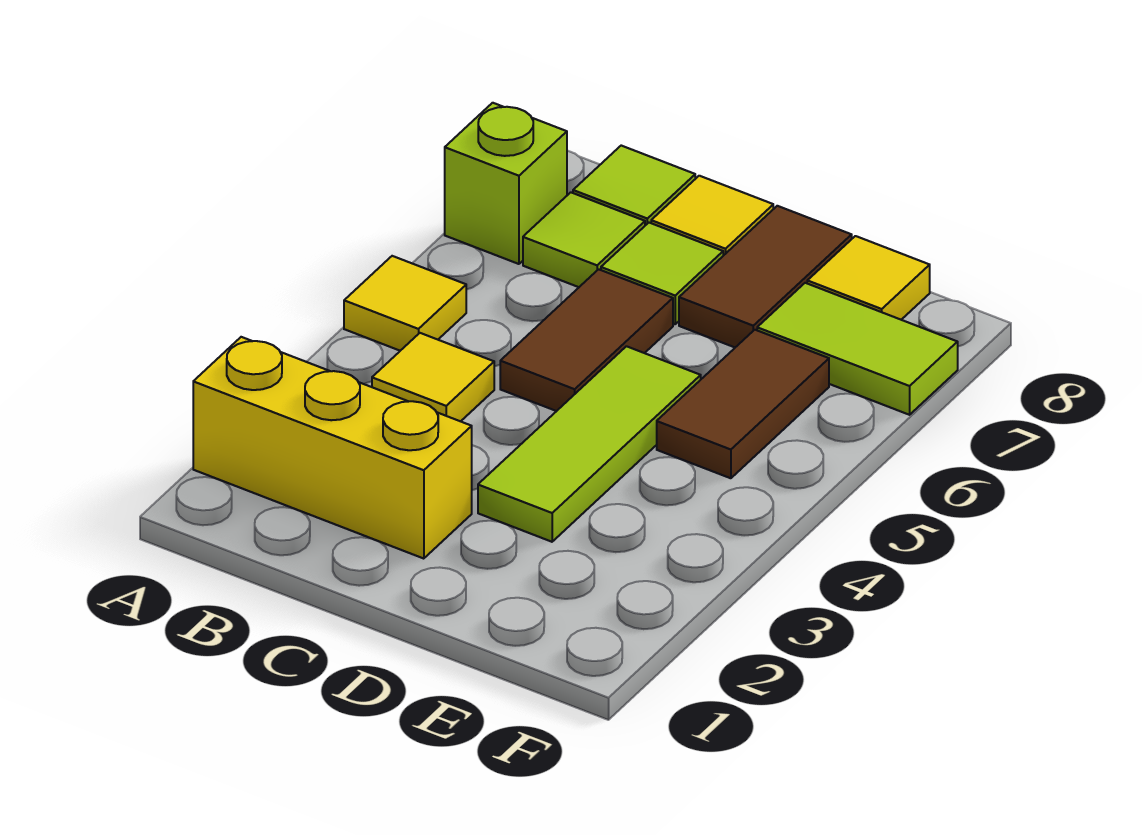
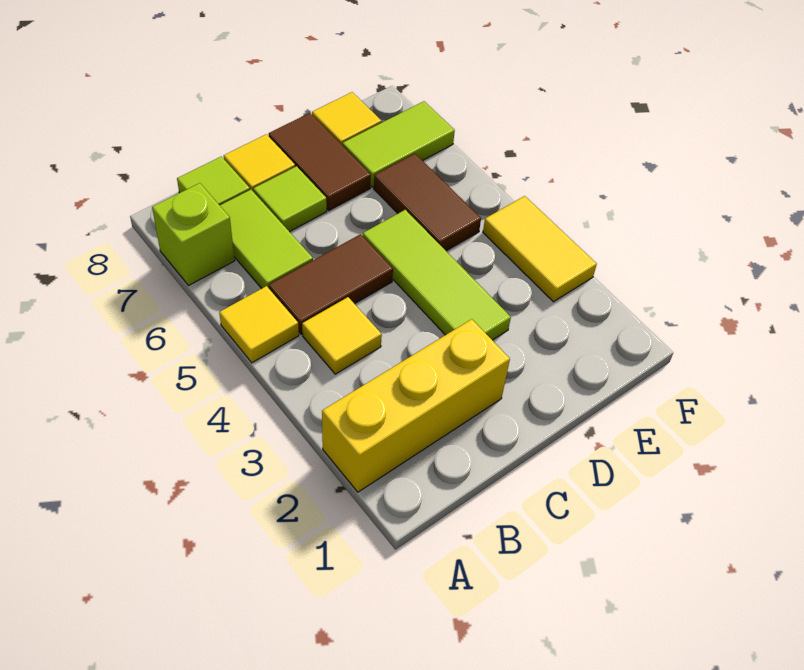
lime 1x1 tile [523,192,645,287] -> lime 1x2 tile [220,190,313,288]
brown 1x2 tile [500,269,673,411] -> brown 1x2 tile turned to [269,234,393,334]
none -> yellow 1x2 tile [483,196,597,302]

